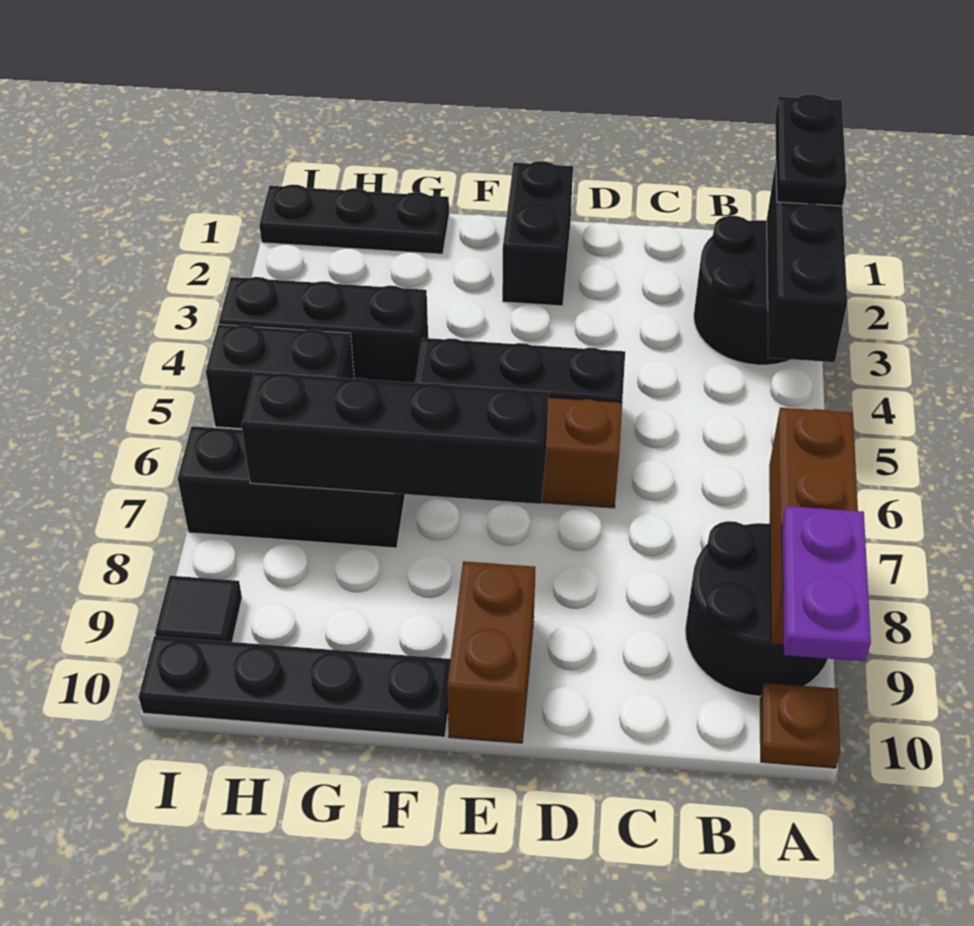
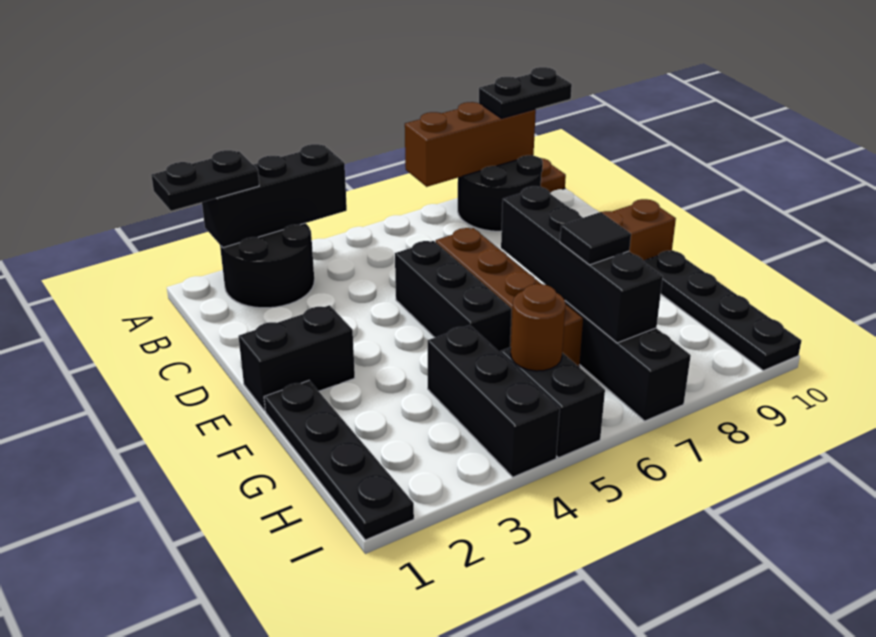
purple 1x2 plate [782,506,871,661] -> black 1x2 plate [479,67,572,118]
black 1x3 plate [259,185,449,254] -> black 1x4 plate [264,381,414,540]
none -> brown 1x1 round brick [511,284,566,371]
black 1x1 tile [155,576,242,642] -> black 1x1 tile moved to [560,212,631,265]

